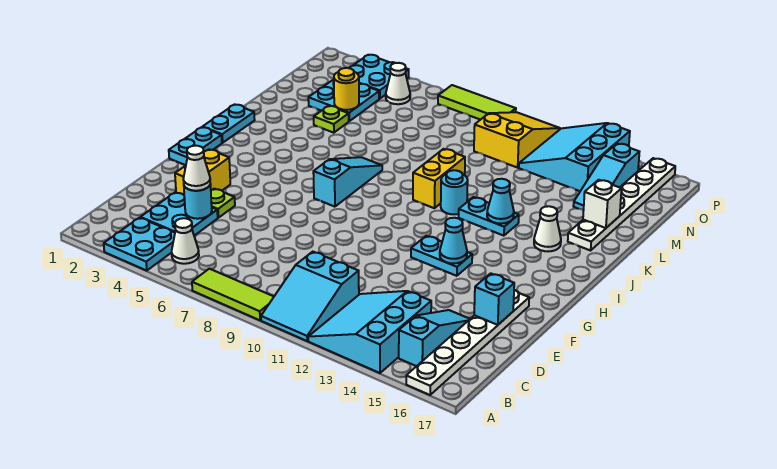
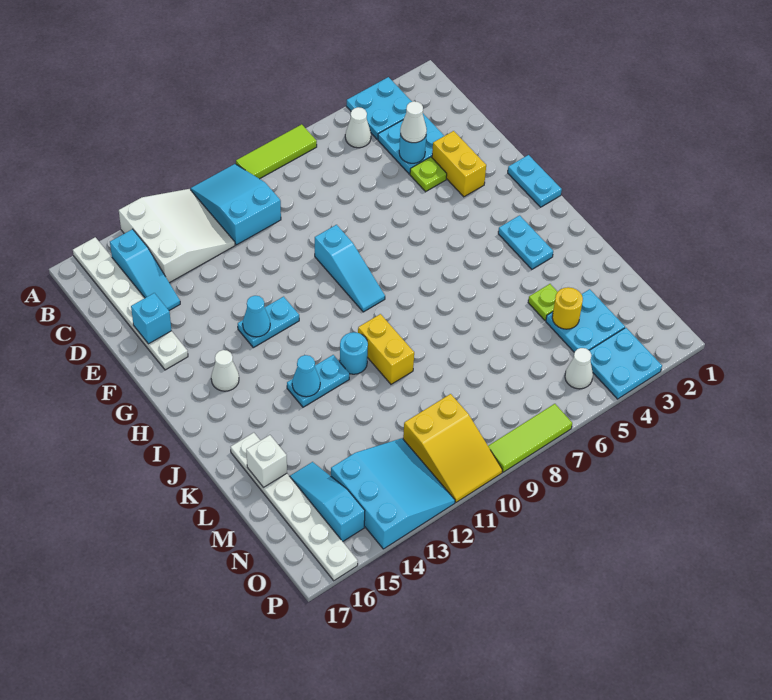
cyan 3x3 slope [308,291,431,373] -> white 3x3 slope [119,189,235,283]
cyan 1x3 slope [313,157,382,207] -> cyan 1x3 slope moved to [315,225,385,312]
cyan 1x2 plate [203,104,255,143] -> cyan 1x2 plate moved to [498,215,553,269]
white 1x1 cone [534,206,561,251] -> white 1x1 cone moved to [211,350,239,391]

